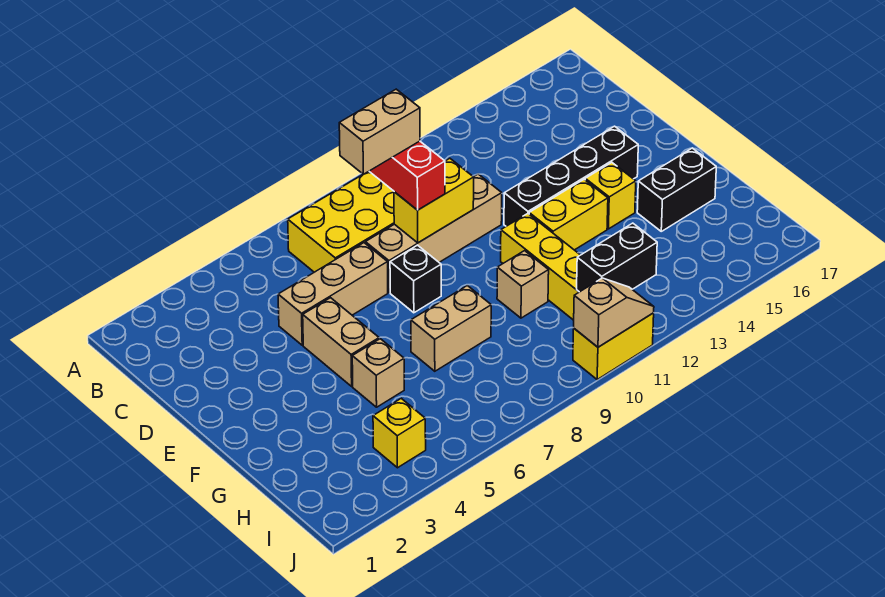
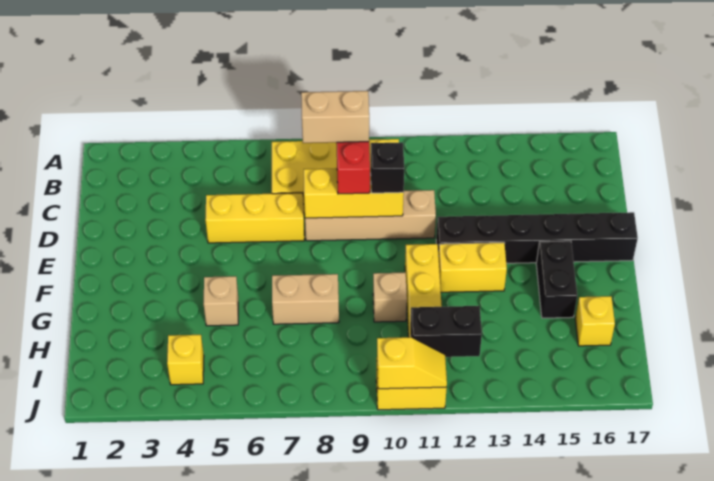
tan 1x3 brick [278,243,388,345] -> yellow 1x3 brick [205,193,304,243]
yellow 1x2 brick [394,158,474,243] -> yellow 1x3 brick [304,168,404,218]
tan 1x2 brick [303,298,379,386] -> none
black 1x1 brick [390,245,441,313] -> black 1x1 brick moved to [371,142,404,193]
black 1x4 brick [504,126,638,226] -> black 1x6 brick [436,212,638,263]
yellow 1x1 brick [585,163,636,229] -> yellow 1x1 brick moved to [575,296,615,346]
black 1x2 brick [637,148,716,231] -> black 1x2 brick turned to [536,241,577,318]
tan 1x2 slope [574,278,654,347] -> yellow 1x2 slope [377,337,447,389]

